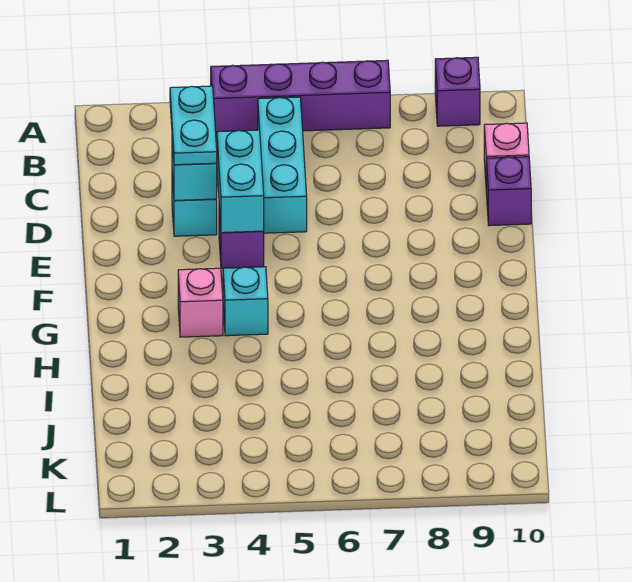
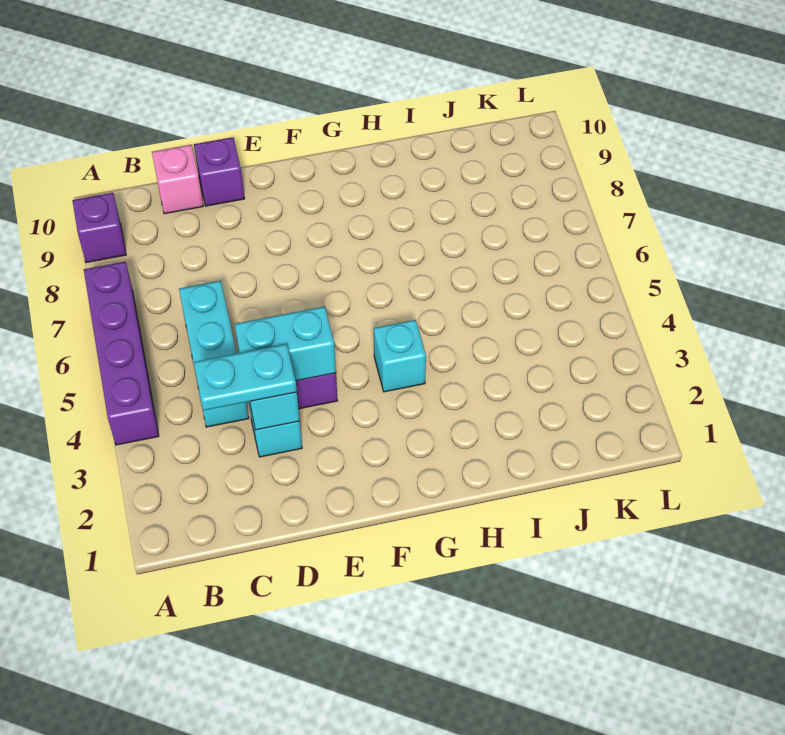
cyan 1x3 brick [258,97,307,233] -> cyan 1x3 brick turned to [179,281,249,427]
pink 1x1 brick [178,268,223,337] -> none

